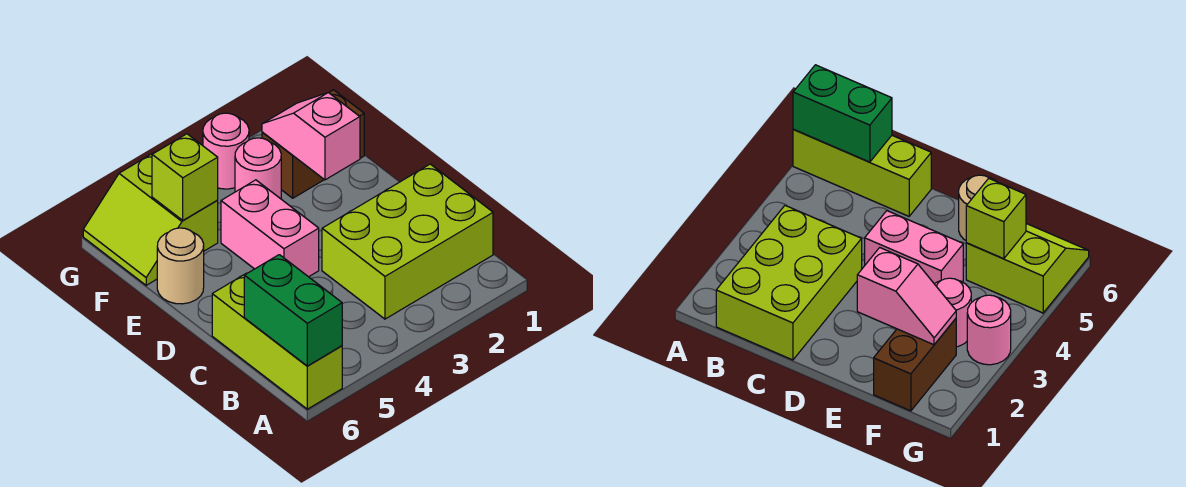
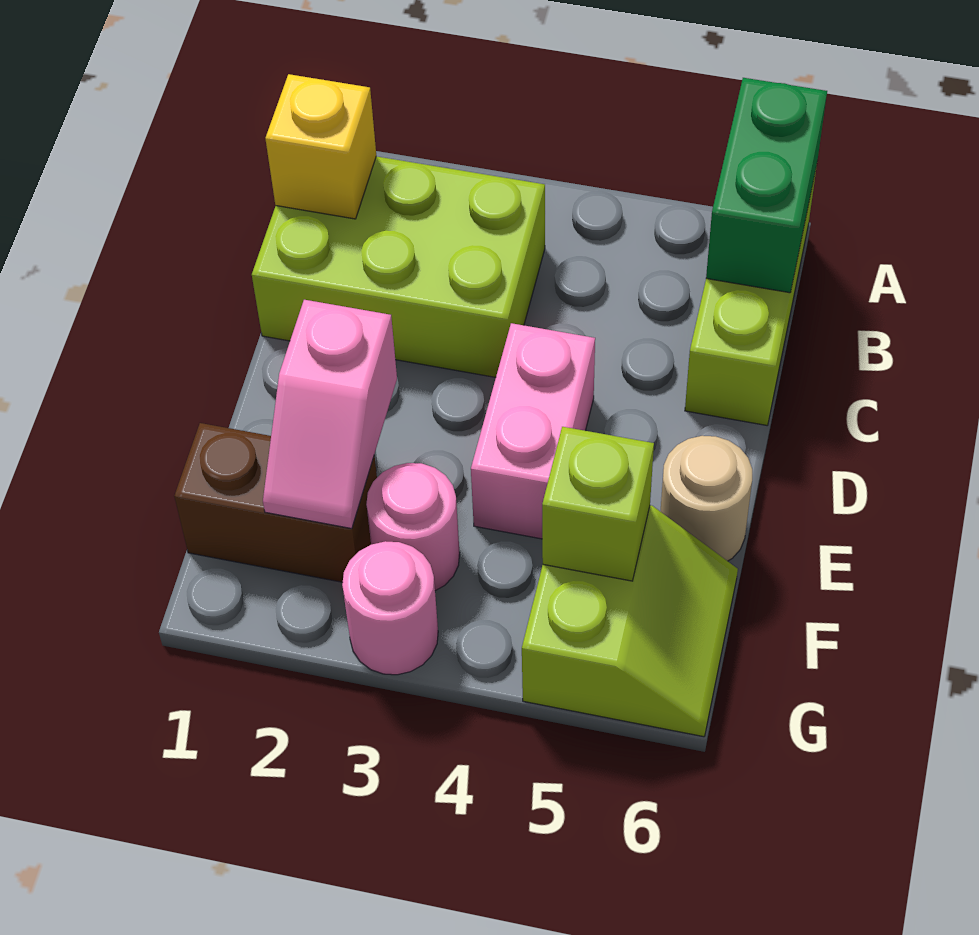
none -> yellow 1x1 brick [265,74,376,219]

